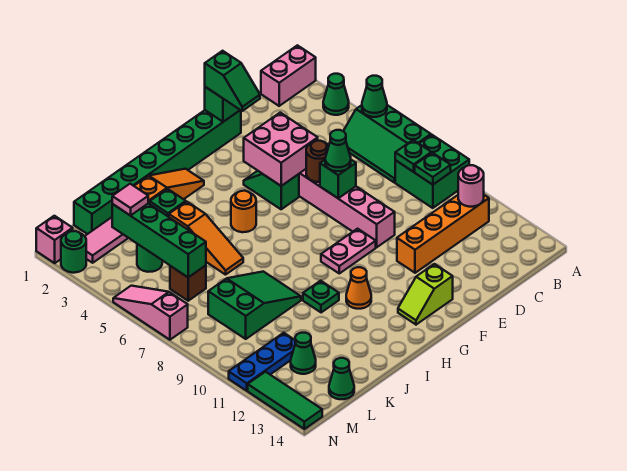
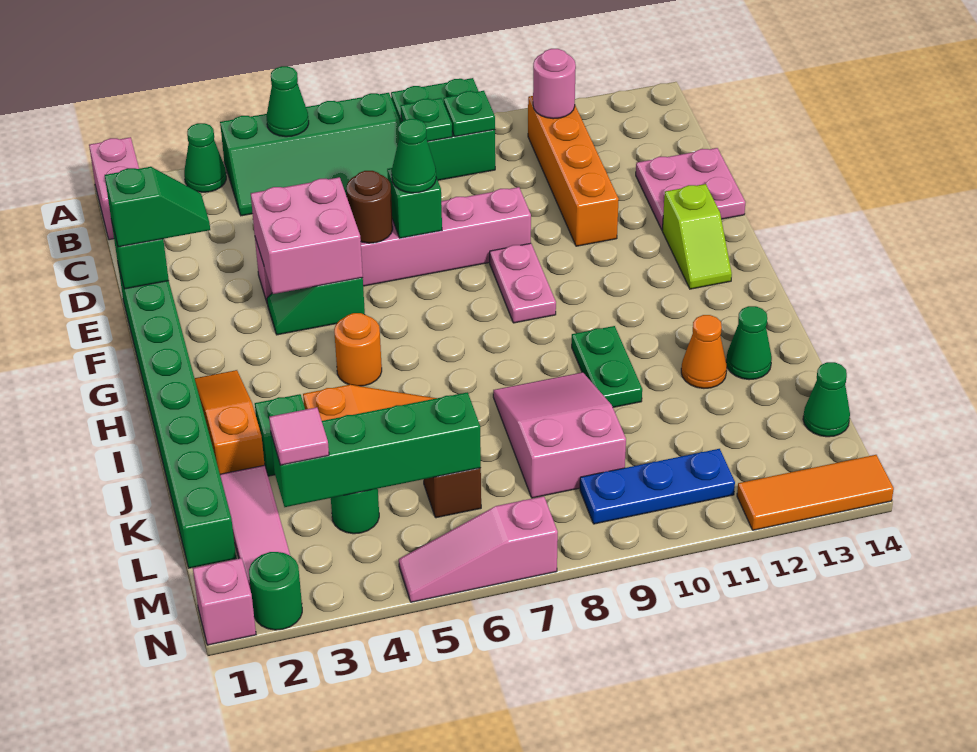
green 2x3 slope [344,105,431,182] -> green 2x4 slope [220,93,400,216]
none -> pink 2x2 plate [636,148,745,230]
orange 1x1 cone [346,267,371,309] -> orange 1x1 cone moved to [681,315,727,388]
green 1x1 plate [303,281,339,313] -> green 1x2 plate [572,326,642,407]
green 2x3 slope [208,271,301,339] -> pink 2x3 slope [493,372,626,498]
blue 1x3 plate [229,333,295,391] -> blue 1x3 plate turned to [580,449,735,524]
green 1x1 cone [291,333,316,374] -> green 1x1 cone moved to [726,306,772,380]
green 1x3 tile [248,372,322,429] -> orange 1x3 tile [737,455,894,530]

